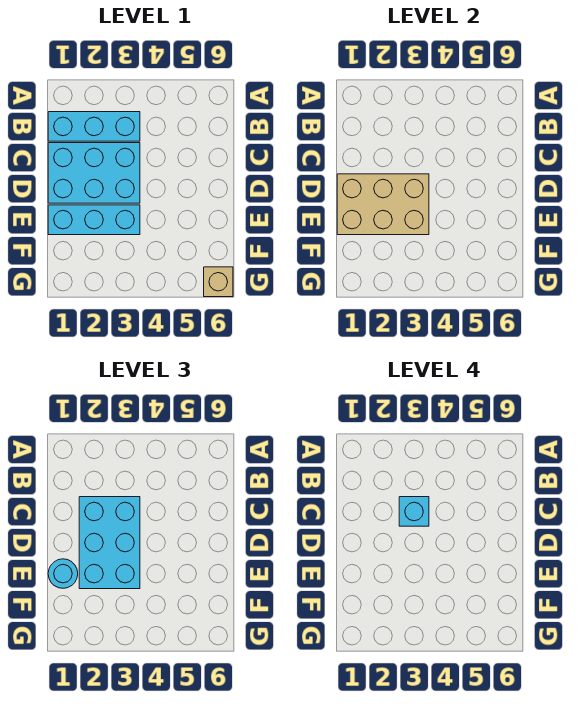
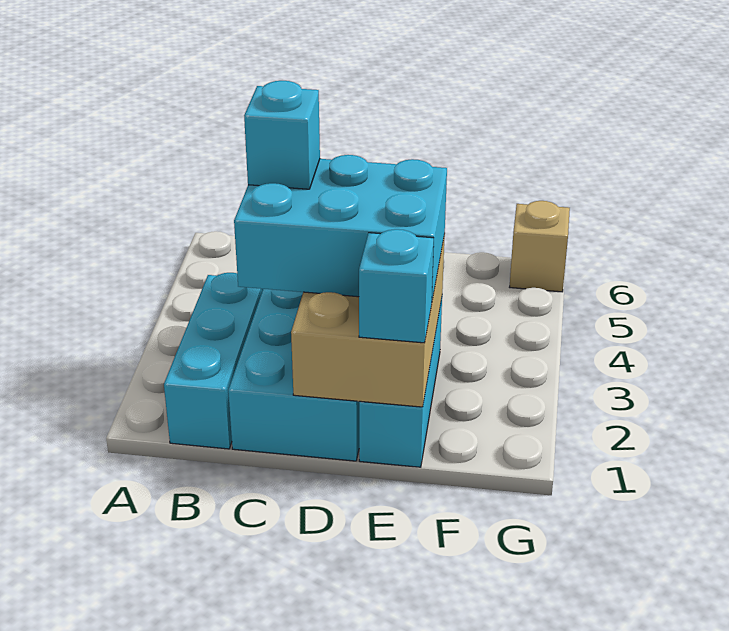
cyan 1x1 round brick [48,559,78,588] -> cyan 1x1 brick [359,229,434,343]

